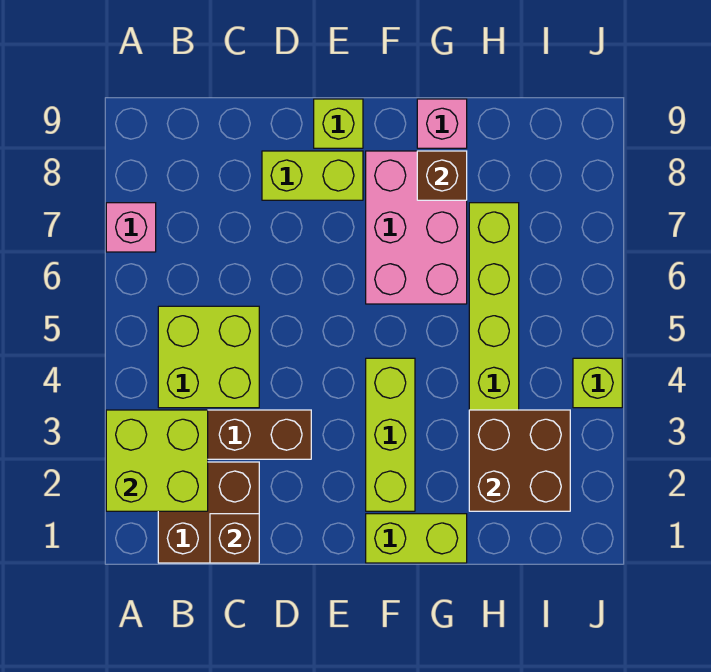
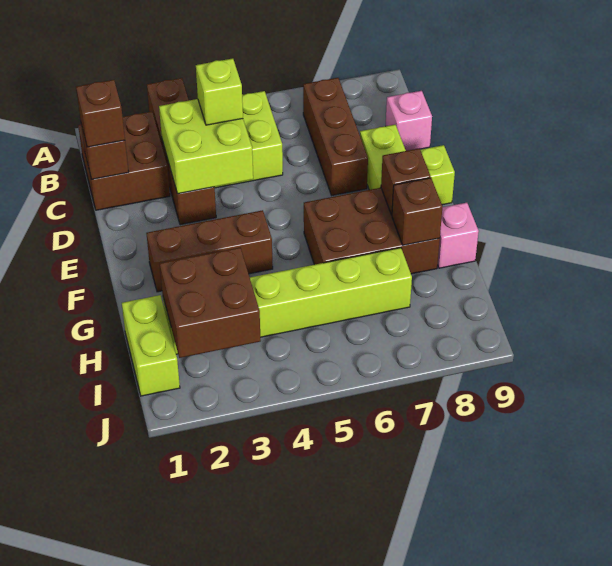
lime 2x2 brick [106,410,208,511] -> lime 2x2 brick moved to [159,99,253,194]
pink 1x1 brick [106,203,156,252] -> pink 1x1 brick moved to [386,91,432,151]
none -> brown 1x3 brick [303,78,368,195]
none -> brown 1x1 brick [76,80,125,147]
lime 1x2 brick [366,514,467,563] -> lime 1x2 brick moved to [122,295,180,396]
lime 1x3 brick [366,358,415,511] -> brown 1x3 brick [146,210,273,292]
pink 2x3 brick [366,151,467,304] -> brown 2x3 brick [304,188,440,274]
none -> brown 1x1 brick [381,148,431,215]
lime 1x1 brick [573,358,622,408] -> lime 1x1 brick moved to [196,58,243,125]

